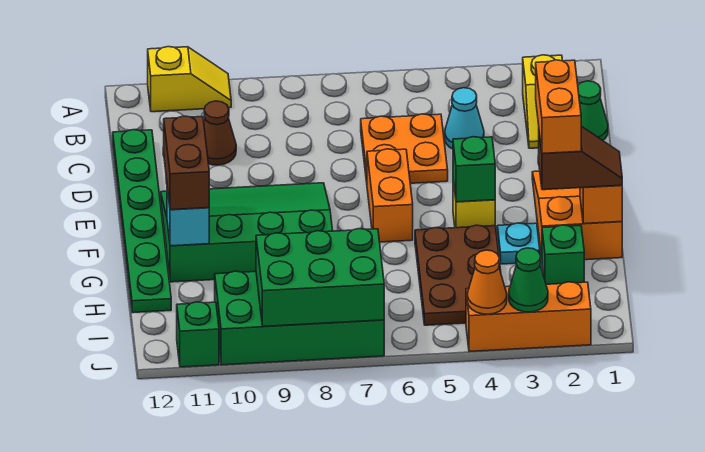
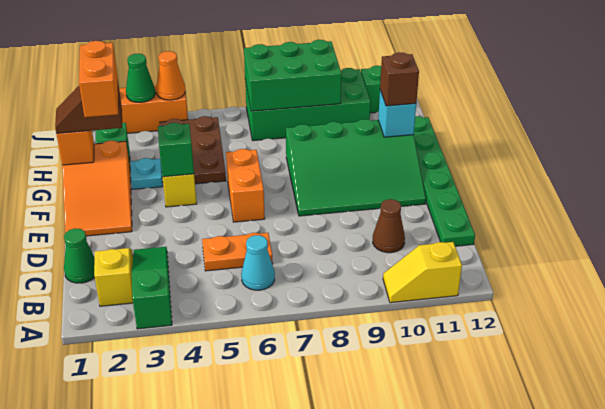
none -> green 1x3 slope [132,247,172,329]
cyan 1x1 cone [445,88,484,149] -> cyan 1x1 cone moved to [241,235,275,290]
orange 2x2 plate [361,114,448,183] -> orange 1x2 plate [202,233,273,271]
brown 1x2 brick [164,116,209,210] -> brown 1x1 brick [380,52,419,106]

